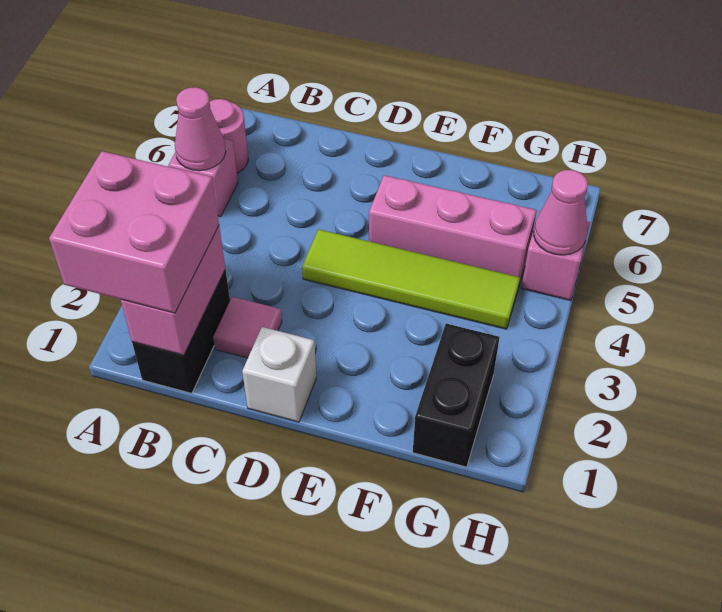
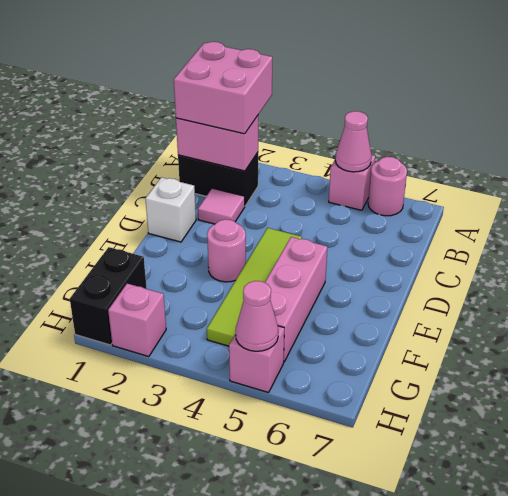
none -> pink 1x1 round brick [207,219,246,282]
black 1x2 brick [413,324,500,467] -> black 1x2 brick turned to [70,247,147,345]
none -> pink 1x1 brick [108,284,166,357]

